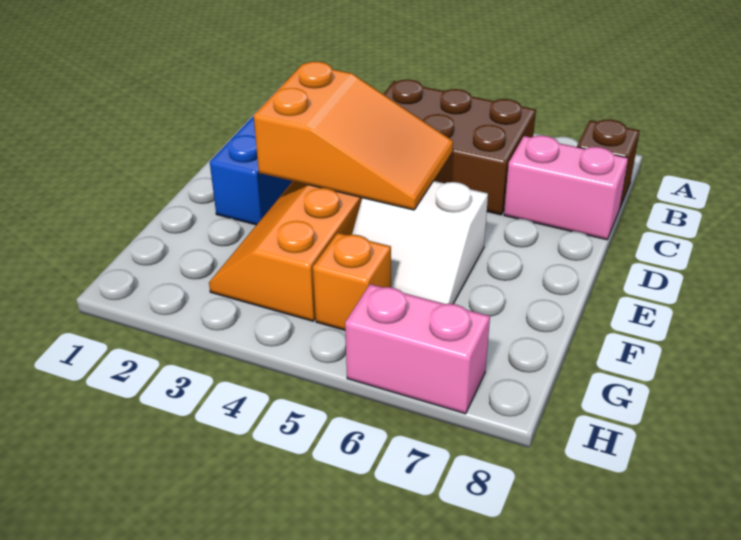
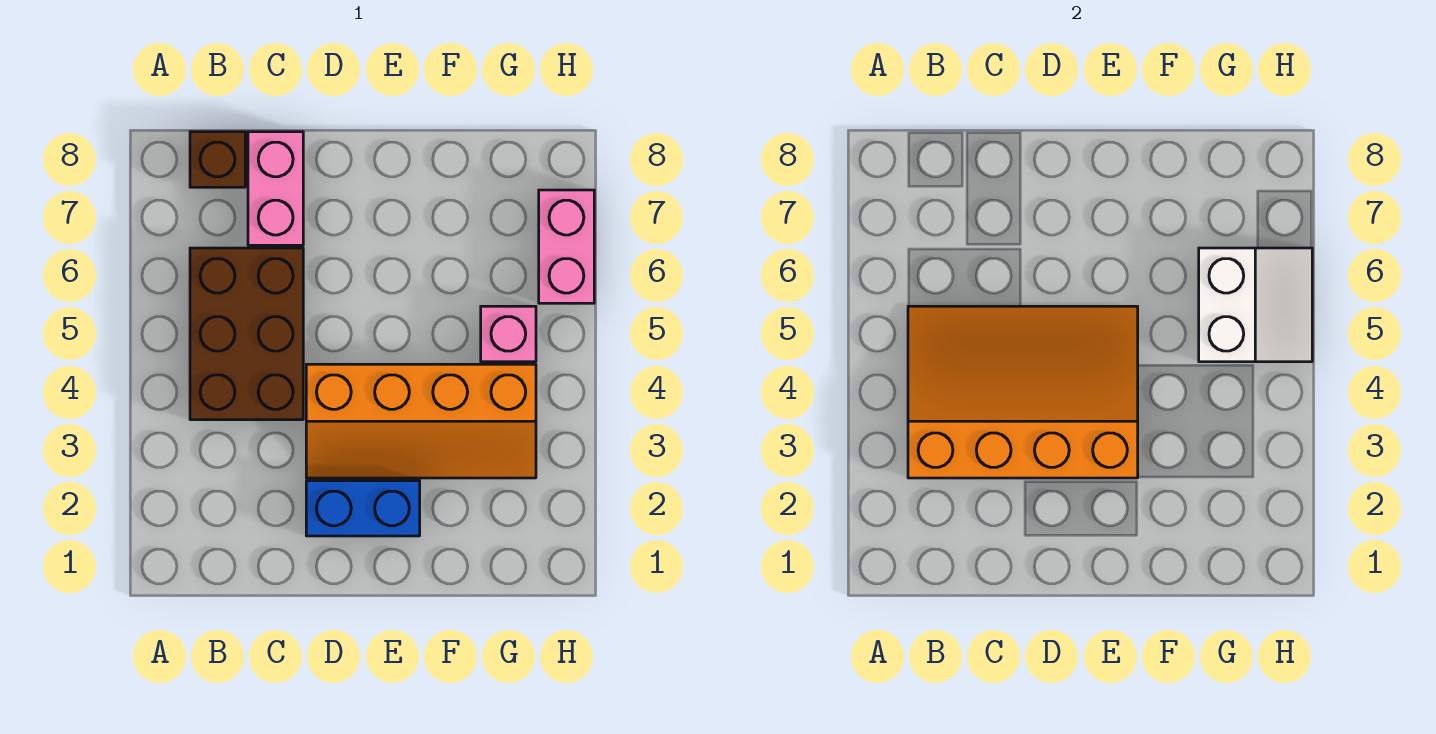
orange 2x3 slope [254,62,453,210] -> orange 3x4 slope [908,306,1138,478]
white 2x2 slope [352,181,488,304] -> white 2x2 slope moved to [1199,248,1312,362]
orange 1x1 brick [313,233,391,330] -> pink 1x1 brick [481,306,536,362]

